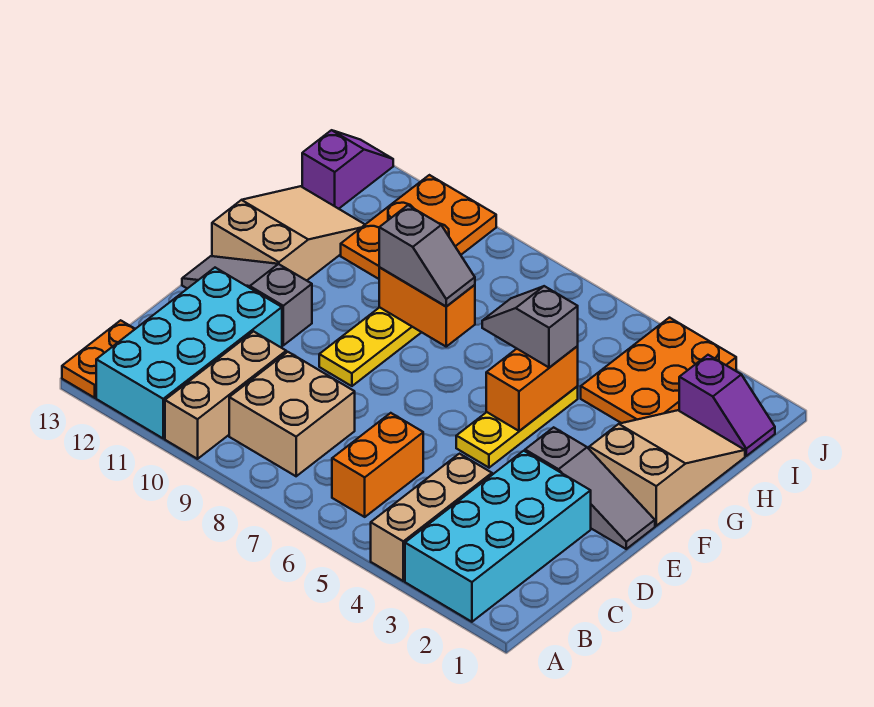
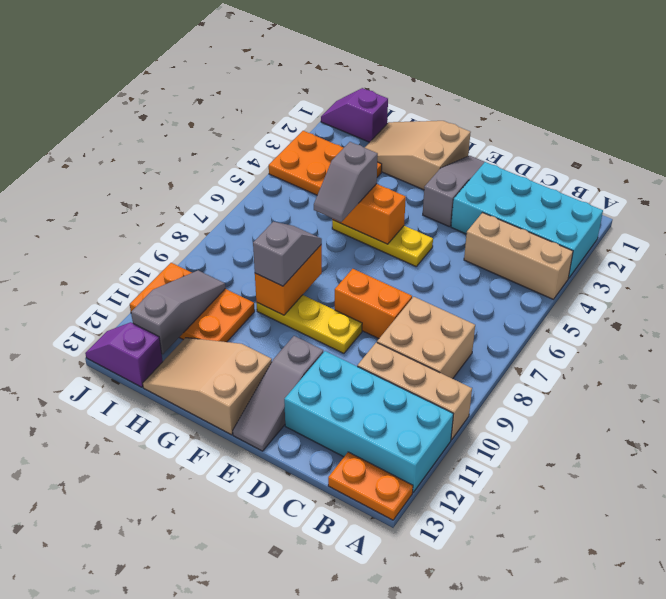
orange 1x2 brick [332,413,423,517] -> orange 1x2 brick moved to [335,269,412,339]
purple 1x2 slope [679,355,775,456] -> purple 1x2 slope turned to [321,88,388,142]
none -> grey 1x3 slope [131,270,225,354]

